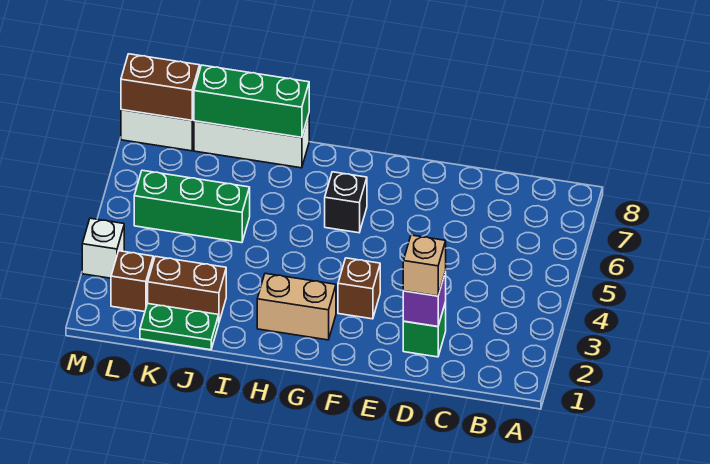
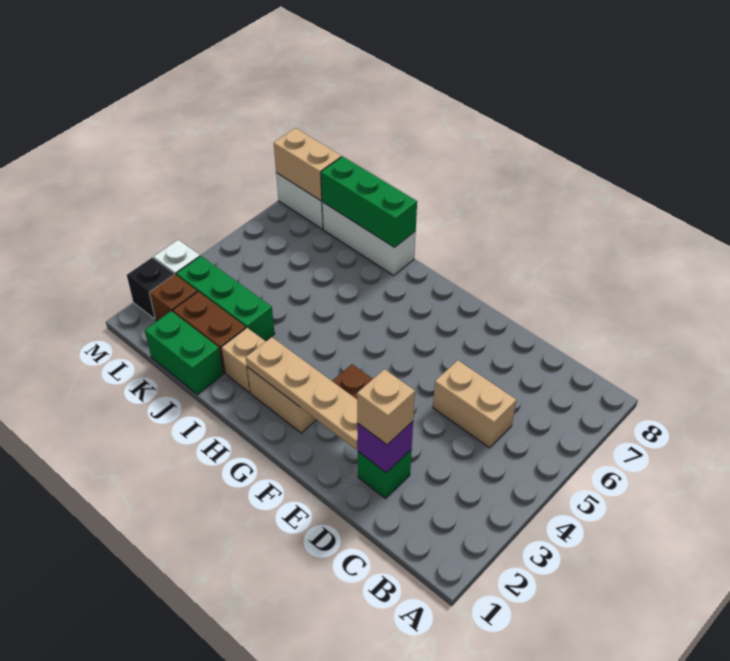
none -> tan 1x2 brick [433,360,516,448]
none -> tan 1x4 plate [246,337,358,450]
black 1x1 brick [325,172,367,233] -> black 1x1 brick moved to [127,258,174,319]
none -> tan 1x1 brick [221,328,265,393]
green 1x2 plate [140,304,219,350] -> green 1x2 brick [145,311,223,394]
green 1x3 brick [134,170,250,243] -> green 1x3 brick moved to [176,256,275,341]
brown 1x2 brick [121,54,200,120] -> tan 1x2 brick [274,128,342,201]

